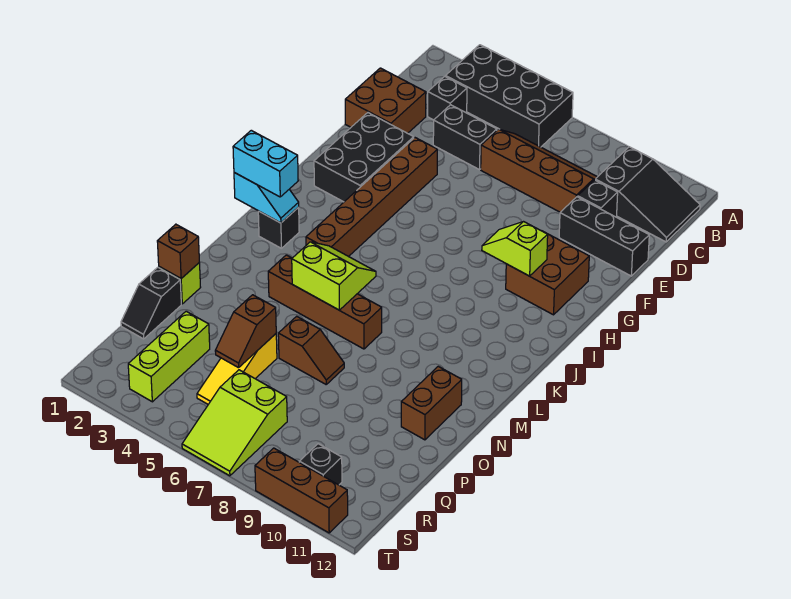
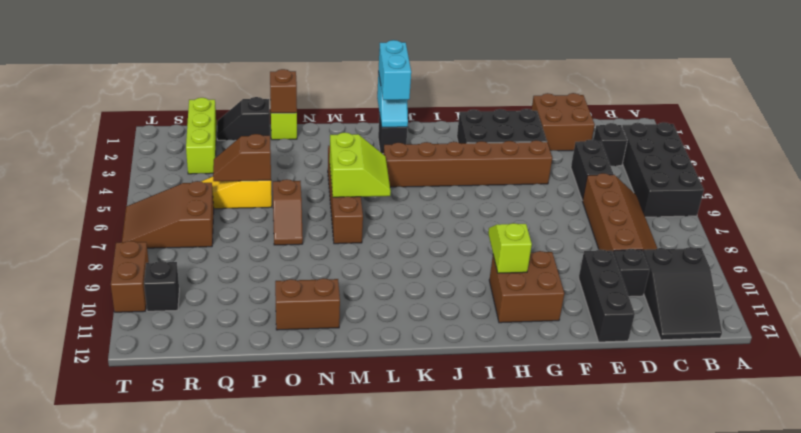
lime 1x3 brick [128,311,210,402] -> lime 1x3 brick turned to [186,98,216,174]
lime 2x3 slope [182,370,287,476] -> brown 2x3 slope [122,181,214,248]
brown 1x3 brick [255,448,348,533] -> brown 1x2 brick [111,241,149,312]

